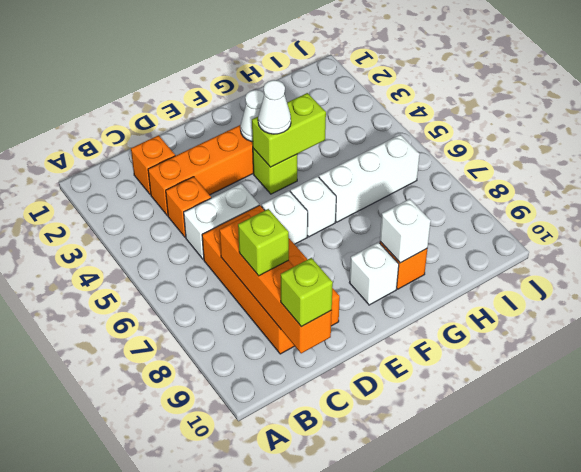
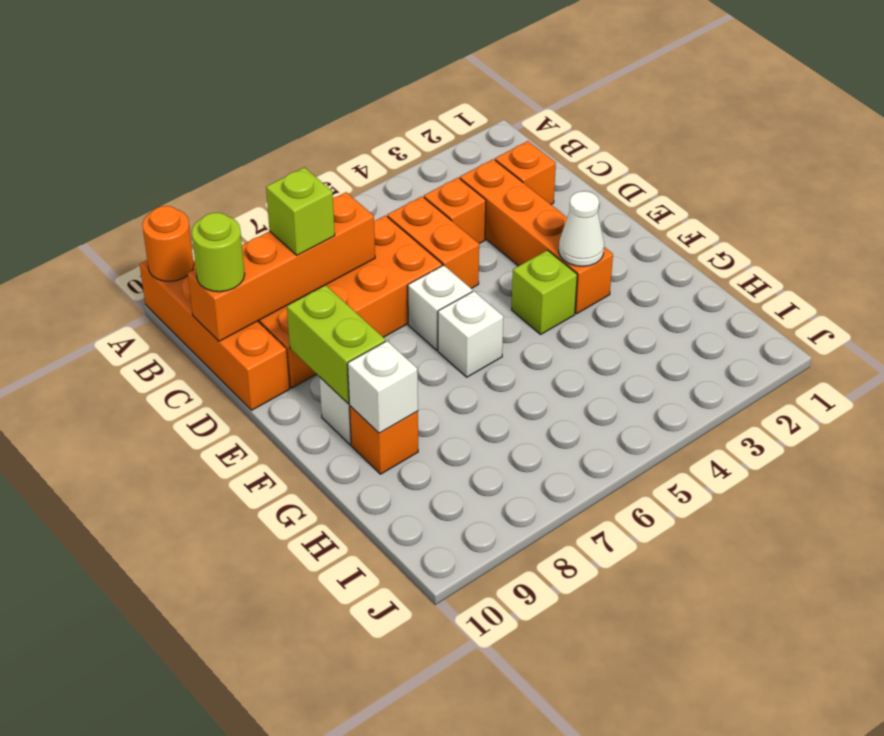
none -> orange 1x4 brick [140,260,290,410]
none -> orange 1x1 round brick [142,206,194,281]
white 1x2 brick [184,184,259,259] -> orange 1x2 brick [387,196,479,289]
lime 1x1 brick [281,258,333,327] -> lime 1x1 round brick [192,213,245,292]
lime 1x2 brick [252,93,326,167] -> lime 1x2 brick moved to [287,285,386,404]
white 1x1 cone [258,80,291,134] -> none
white 1x3 brick [319,135,420,222] -> none

